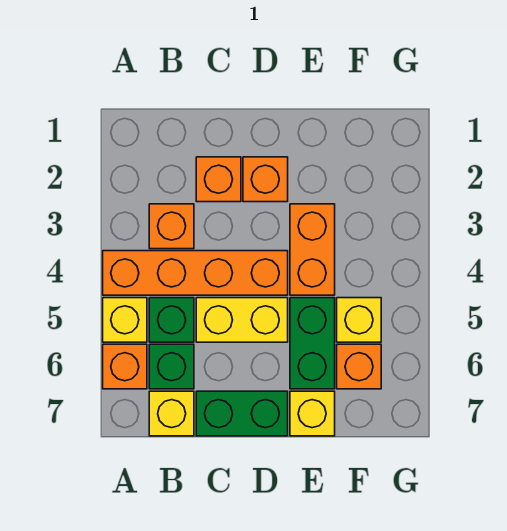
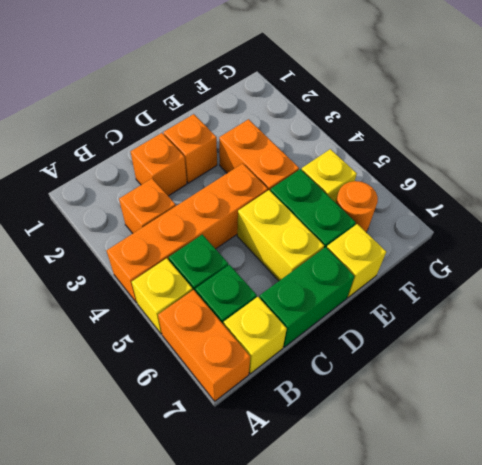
orange 1x1 brick [103,344,147,389] -> orange 1x2 brick [158,290,250,401]
yellow 1x2 brick [196,298,288,342] -> yellow 1x2 brick turned to [237,190,324,281]
orange 1x1 brick [337,344,381,389] -> orange 1x1 round brick [336,181,378,233]

